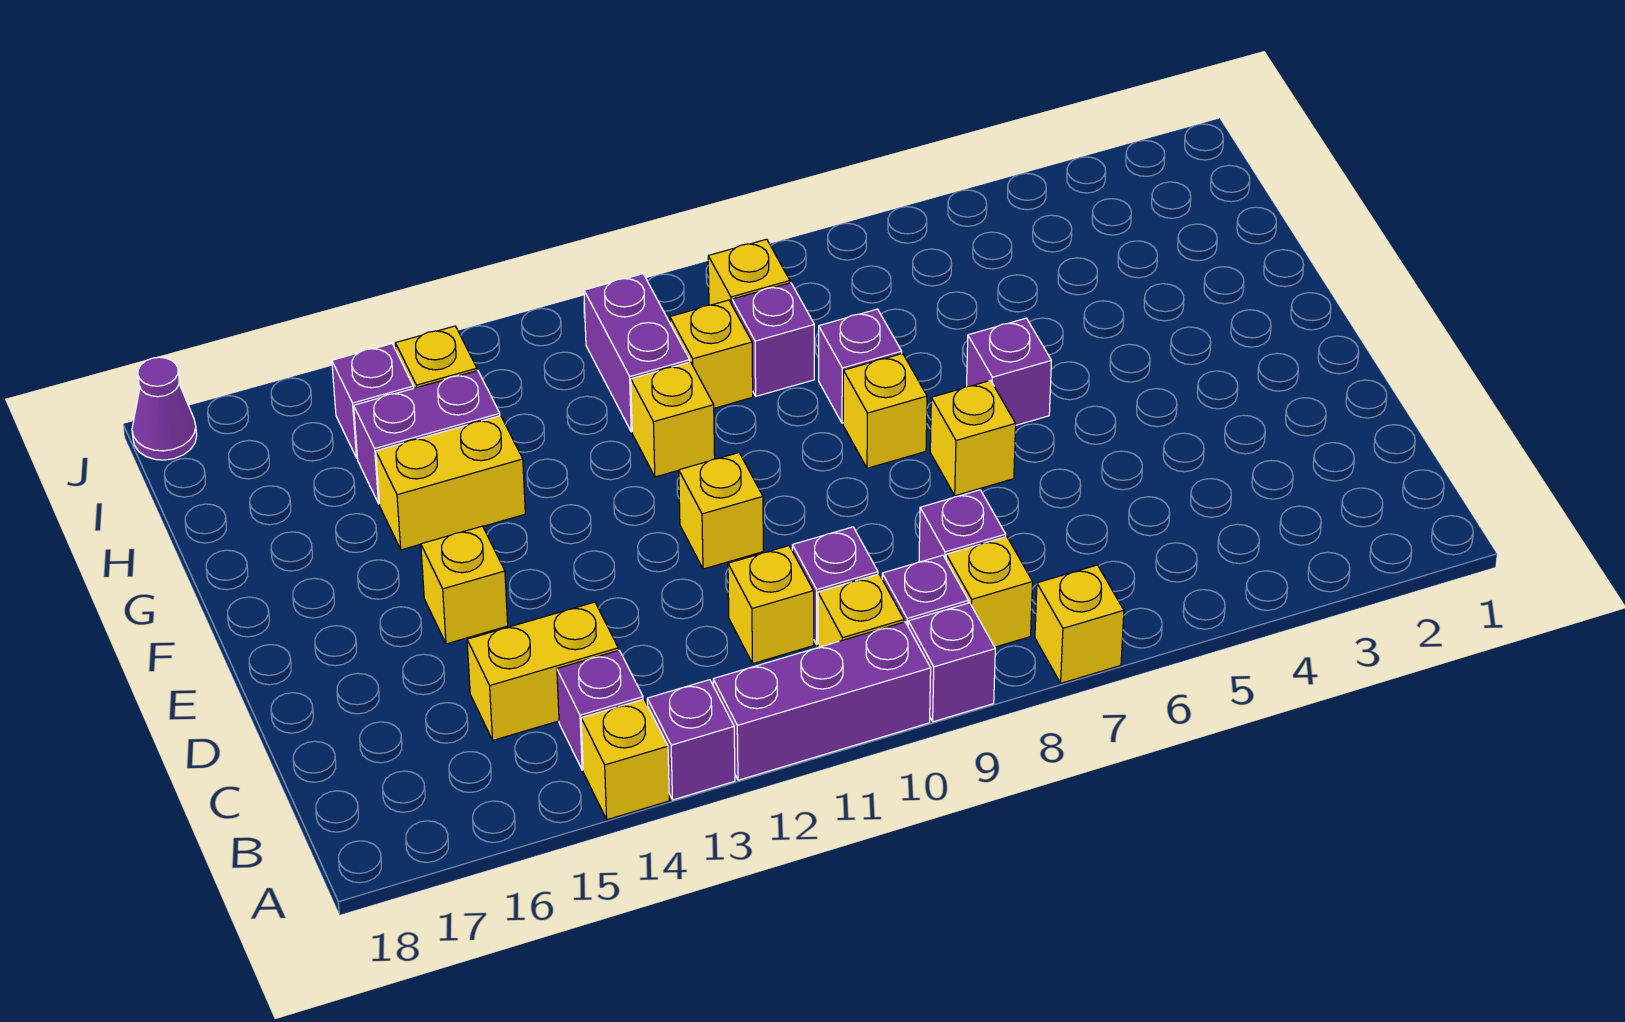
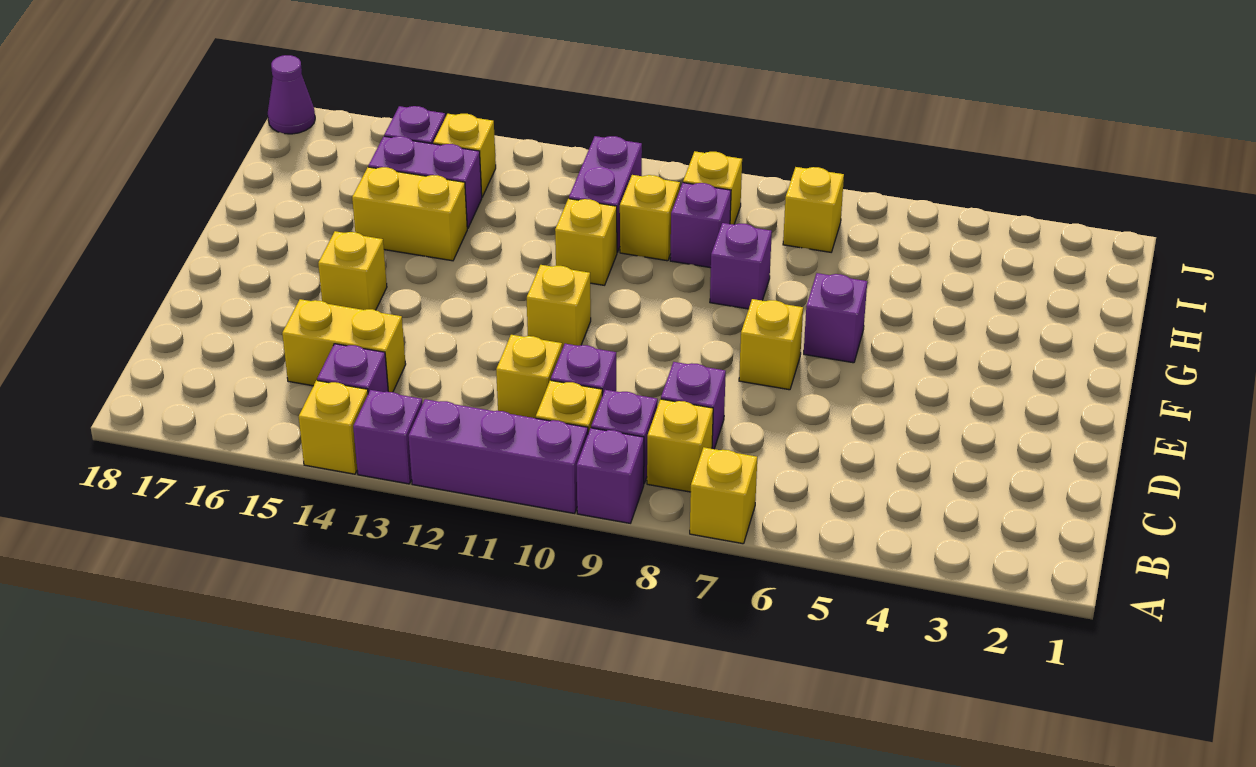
yellow 1x1 brick [843,353,927,468] -> yellow 1x1 brick moved to [783,167,844,252]

